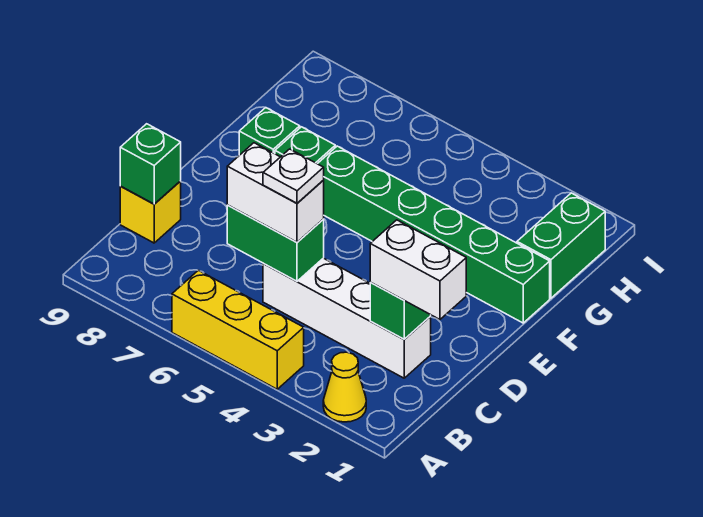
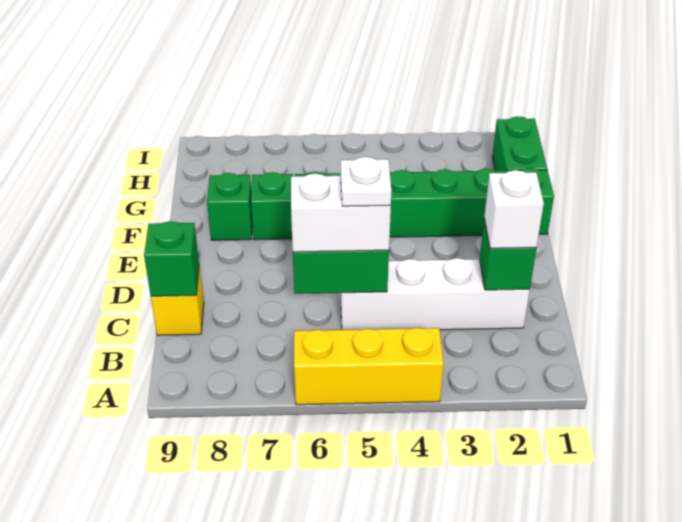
yellow 1x1 cone [323,352,366,422] -> none
white 1x2 brick [370,220,466,320] -> white 1x1 brick [484,170,544,248]

